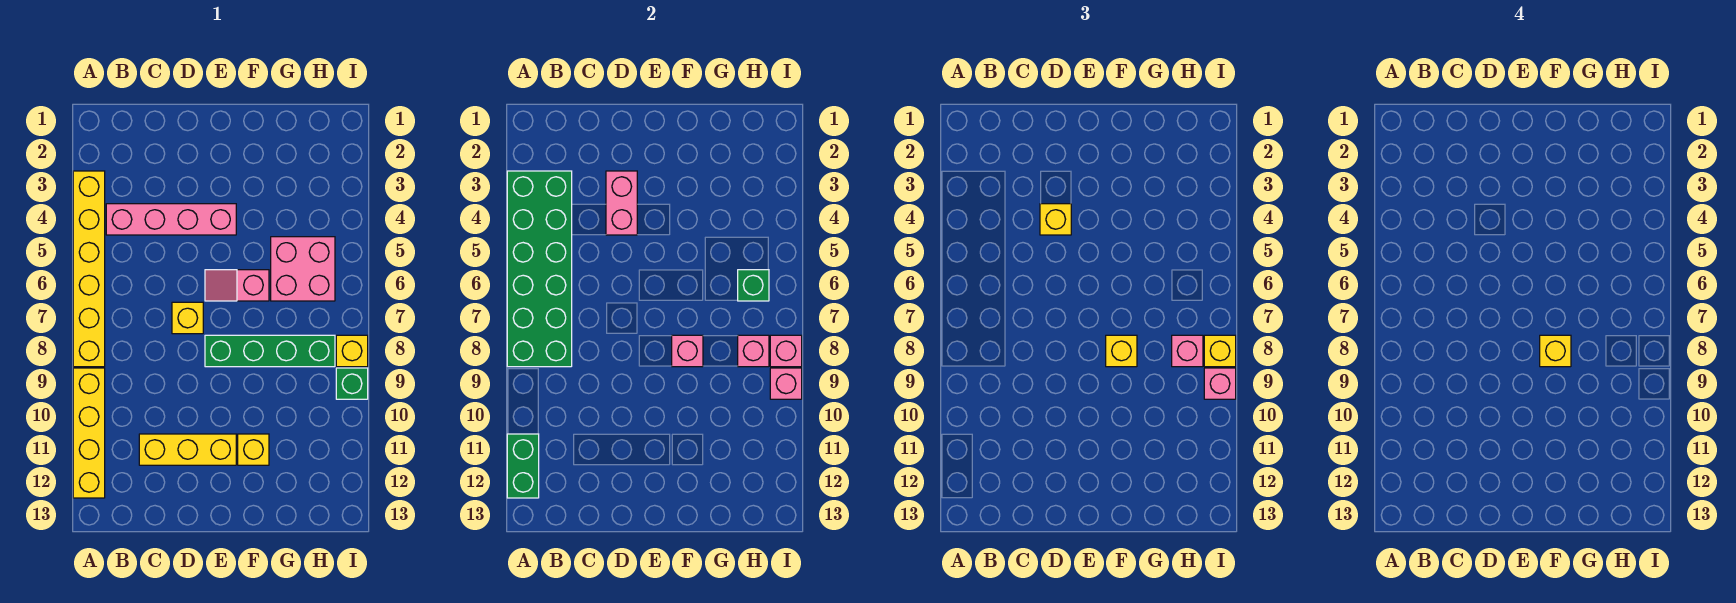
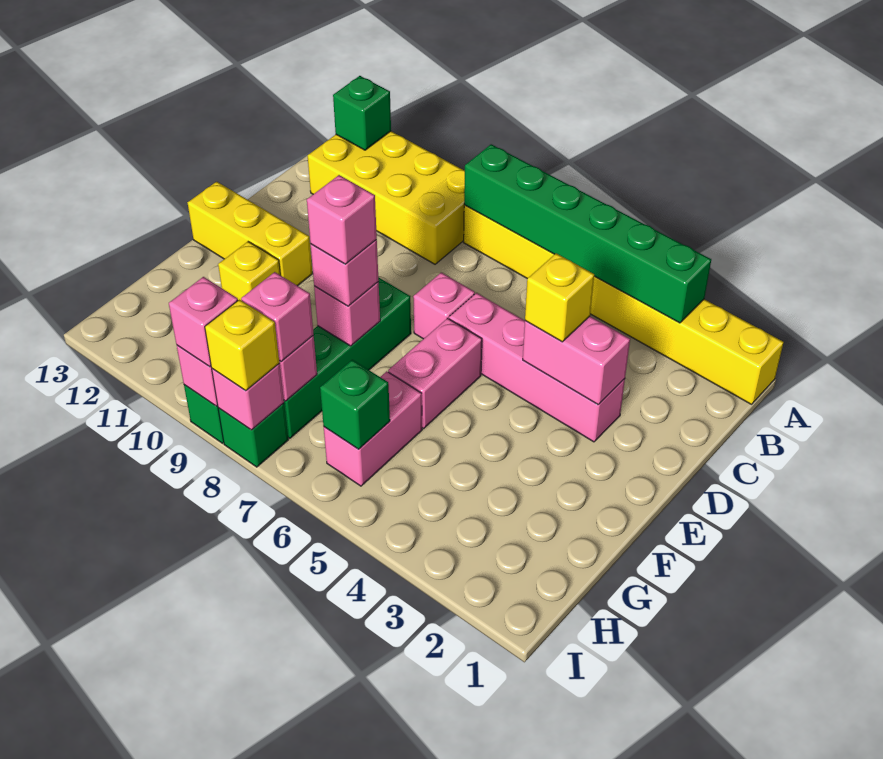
yellow 1x6 brick [73,171,105,367] -> yellow 1x8 brick [464,205,784,404]
green 2x6 brick [507,171,572,367] -> green 1x6 brick [464,144,711,323]
yellow 1x4 brick [73,368,105,498] -> yellow 2x4 brick [308,131,465,264]
green 1x2 brick [507,434,539,498] -> green 1x1 brick [333,76,391,150]
pink 1x4 brick [106,204,236,235] -> pink 1x4 brick turned to [449,293,625,442]
yellow 1x3 brick [139,434,236,465] -> yellow 1x3 brick turned to [188,182,312,286]
yellow 1x1 brick [172,302,203,334] -> pink 1x1 brick [413,273,475,339]
pink 1x2 slope [205,270,269,301] -> pink 1x2 brick [388,318,482,428]
yellow 1x1 brick [1106,335,1137,367] -> pink 1x1 brick [311,240,379,306]
yellow 1x1 brick [1540,335,1571,367] -> pink 1x1 brick [307,175,377,264]
pink 2x2 brick [271,237,335,301] -> pink 1x2 brick [324,371,422,486]
yellow 1x1 brick [336,335,368,367] -> green 1x1 brick [218,403,288,467]

